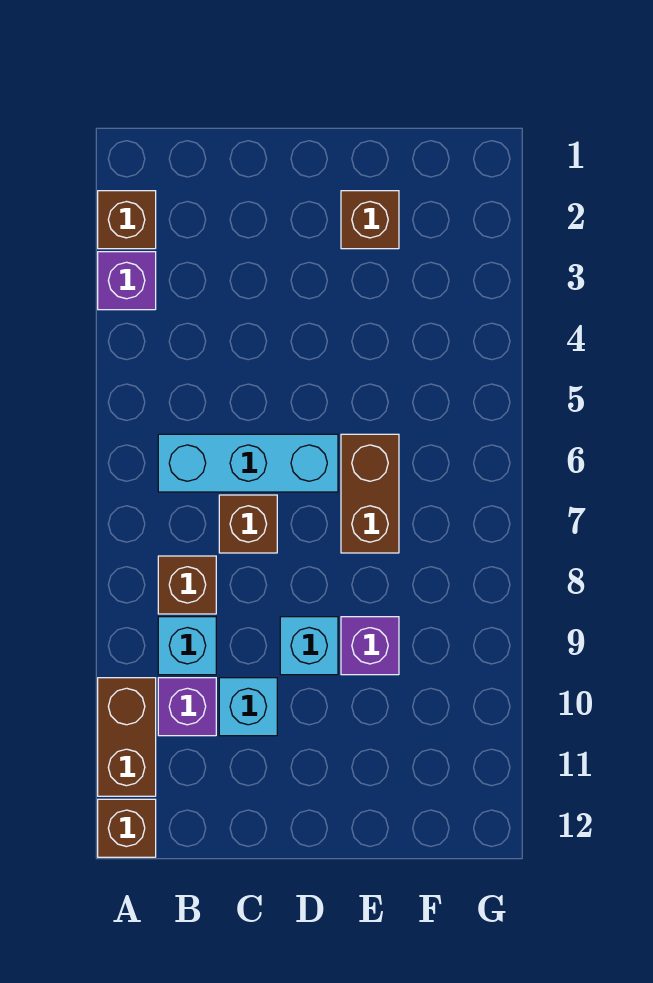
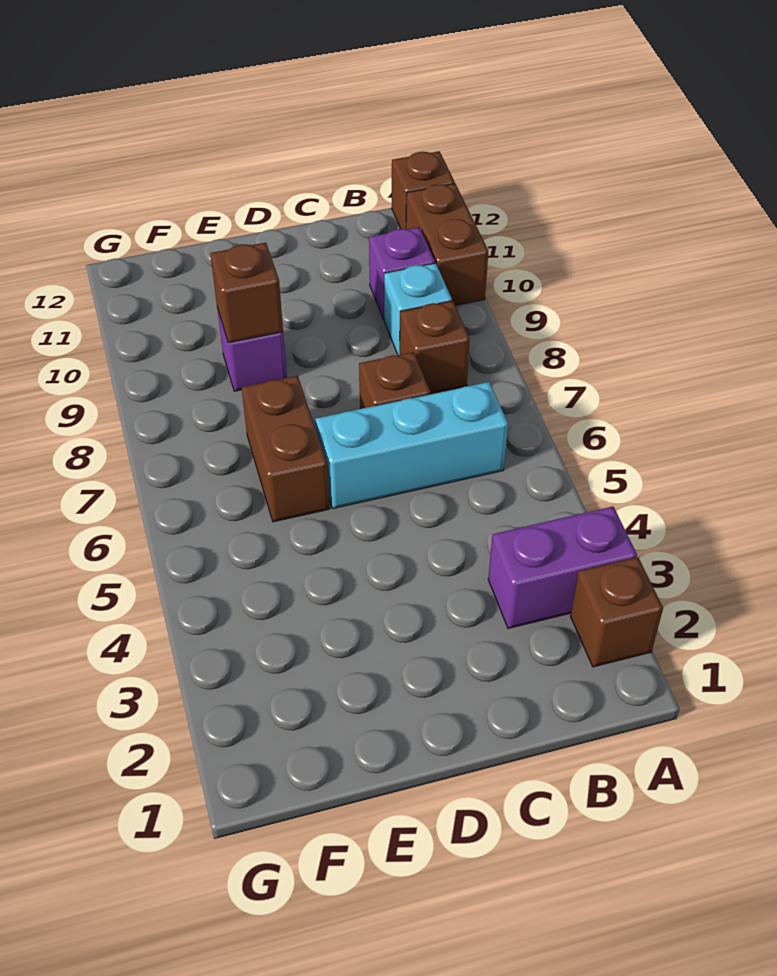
purple 1x1 brick [98,252,156,310] -> purple 1x2 brick [488,507,637,629]
cyan 1x1 brick [219,678,277,736] -> none
cyan 1x1 brick [280,617,338,675] -> none
brown 1x1 brick [341,191,399,249] -> brown 1x1 brick moved to [210,243,283,343]

